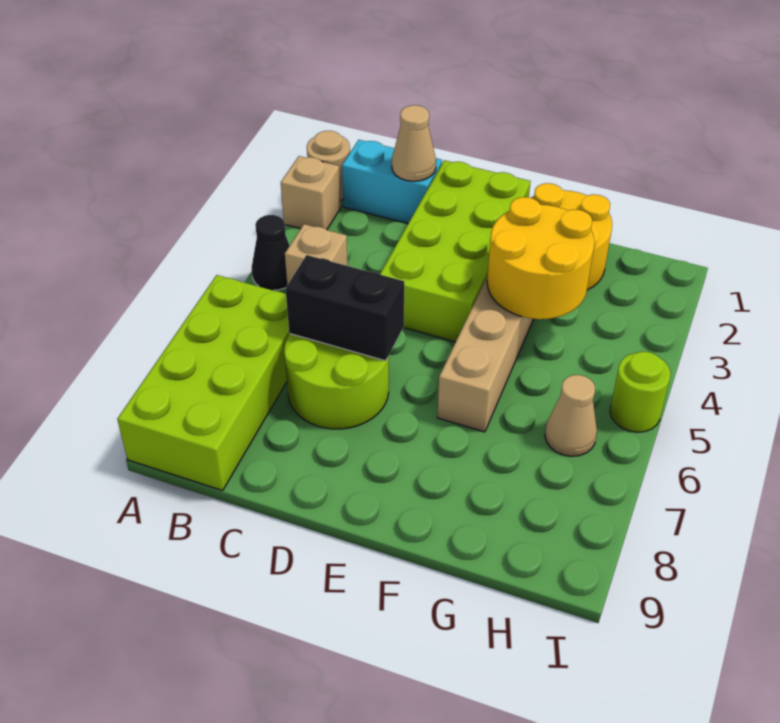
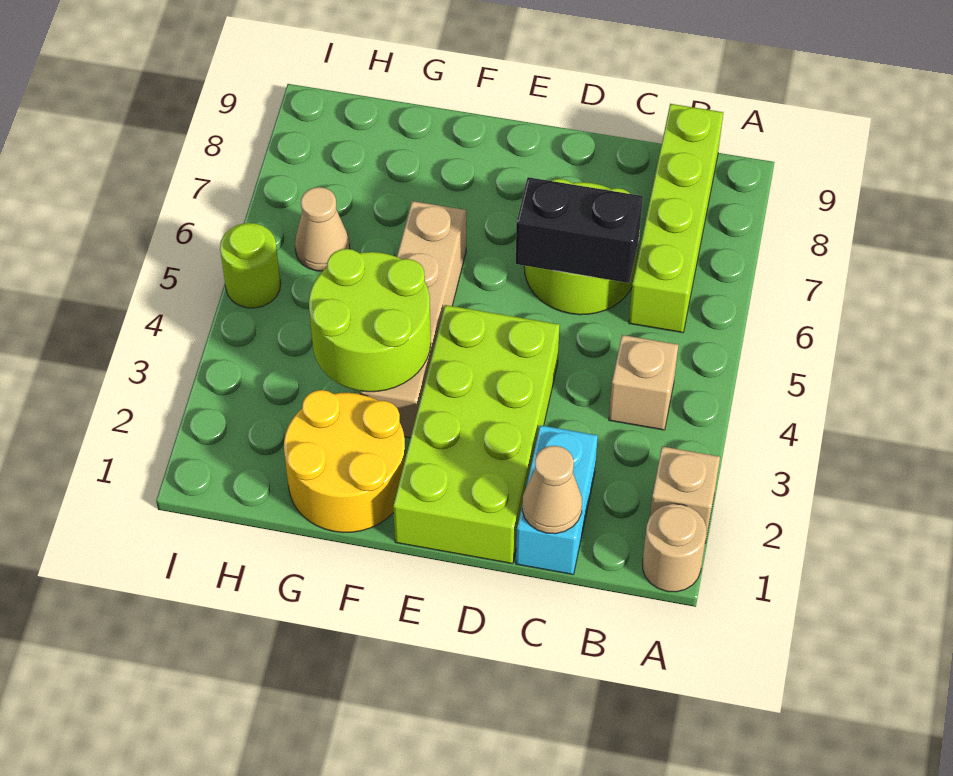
black 1x1 cone [252,215,290,290] -> none
lime 2x4 brick [117,275,290,490] -> lime 1x4 brick [629,104,723,333]
cyan 1x2 brick [342,140,442,224] -> cyan 1x2 brick turned to [516,425,598,574]
yellow 2x2 round brick [487,197,594,319] -> lime 2x2 round brick [309,249,431,392]

